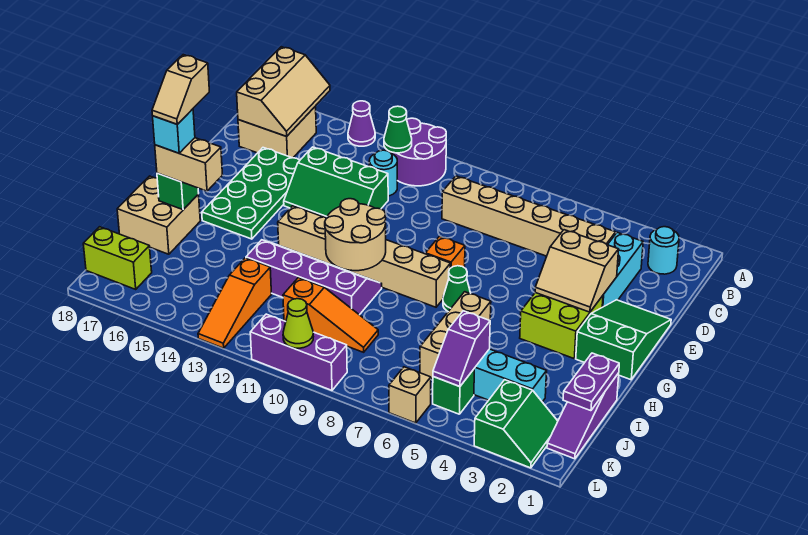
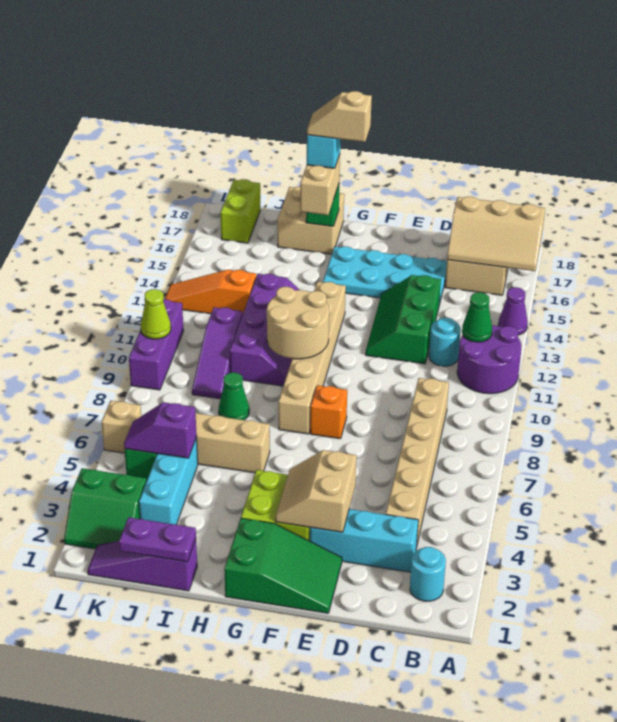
green 2x4 plate [202,148,300,239] -> cyan 2x4 plate [323,246,447,305]
green 1x1 cone [443,266,471,311] -> green 1x1 cone moved to [219,372,249,420]
orange 1x3 slope [283,278,378,352] -> purple 1x3 slope [192,307,243,399]

